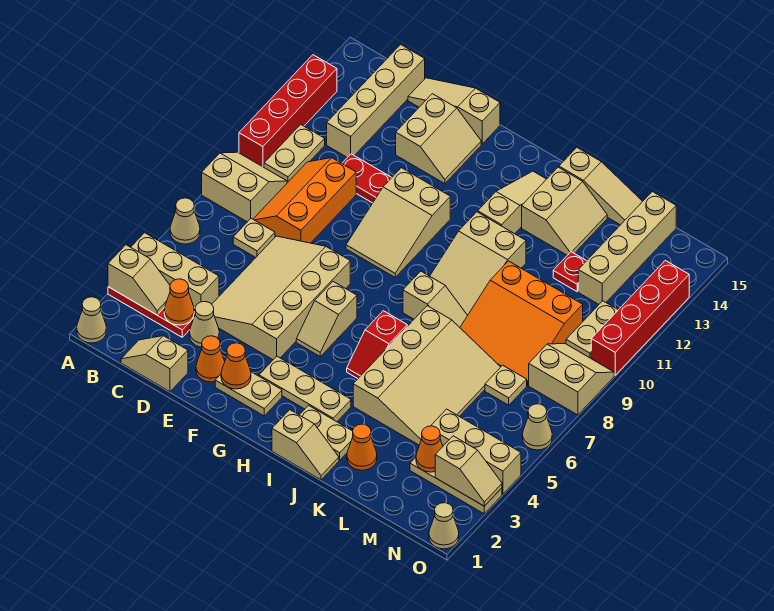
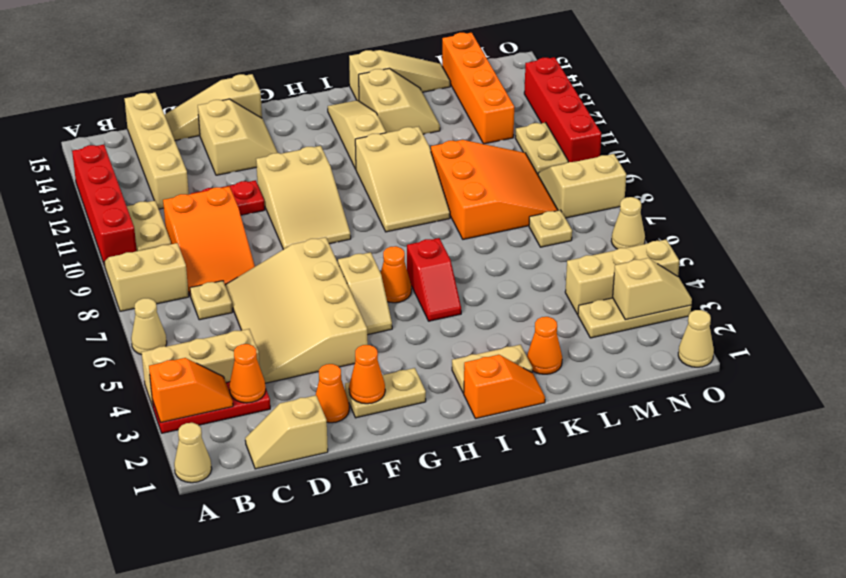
tan 1x2 slope [108,245,170,315] -> orange 1x2 slope [149,358,233,423]
orange 2x3 slope [253,158,356,243] -> orange 2x3 slope turned to [163,186,255,296]
tan 1x1 cone [190,301,219,347] -> none
tan 1x3 plate [259,356,351,422] -> none
tan 1x2 slope [272,410,339,480] -> orange 1x2 slope [463,355,545,419]
tan 1x2 slope [403,271,468,327] -> none
tan 3x4 slope [353,306,500,445] -> none
orange 3x3 slope [460,261,583,386] -> orange 3x3 slope turned to [431,140,558,239]
red 1x1 plate [553,252,586,292] -> none
orange 1x1 cone [416,426,443,472] -> orange 1x1 cone moved to [381,246,411,303]
tan 1x4 brick [578,192,676,304] -> orange 1x4 brick [442,33,514,144]

